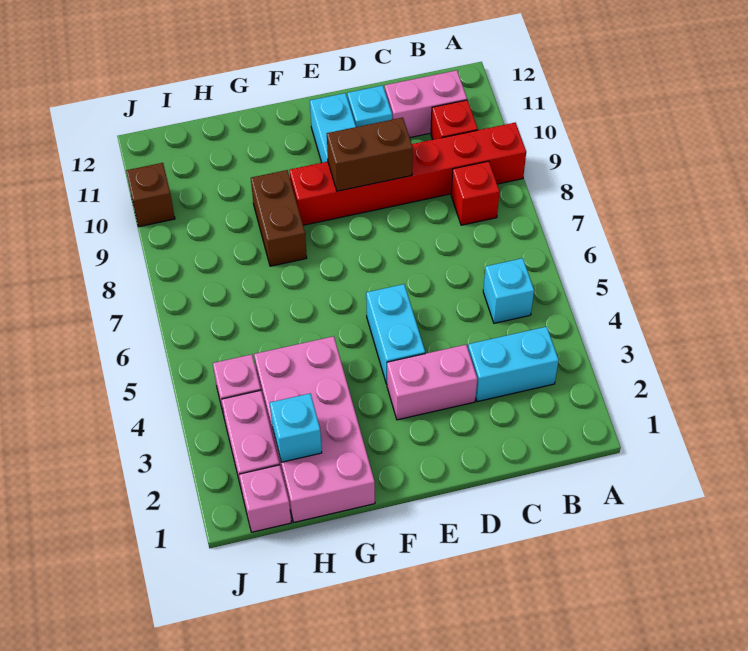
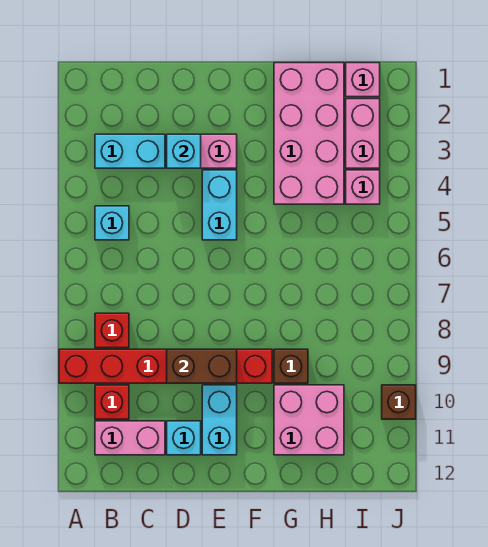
brown 1x2 brick [251,170,307,266] -> brown 1x1 brick [274,349,308,383]
none -> pink 2x2 brick [274,385,344,455]
cyan 1x1 brick [270,394,322,462] -> cyan 1x1 brick moved to [167,134,201,168]

